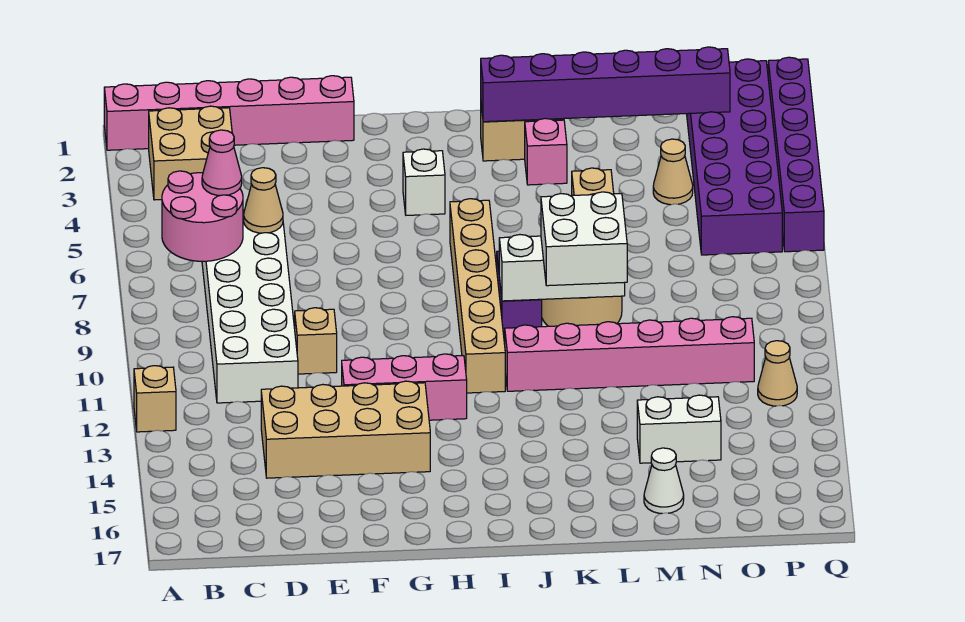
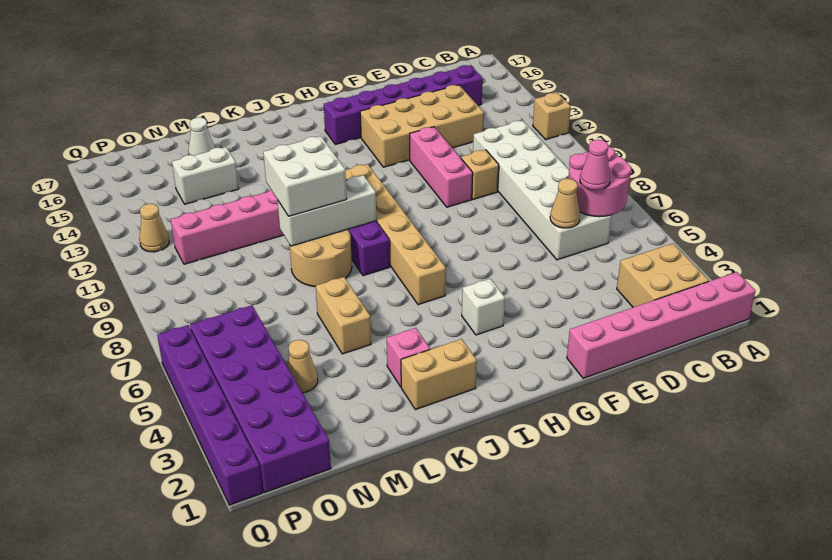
pink 1x3 brick [342,354,467,420] -> pink 1x3 brick turned to [410,127,473,207]
purple 1x6 brick [481,47,730,122] -> purple 1x6 brick moved to [324,65,483,144]

